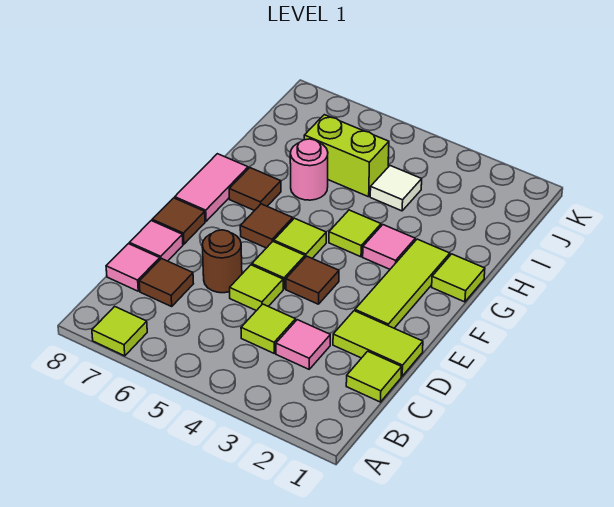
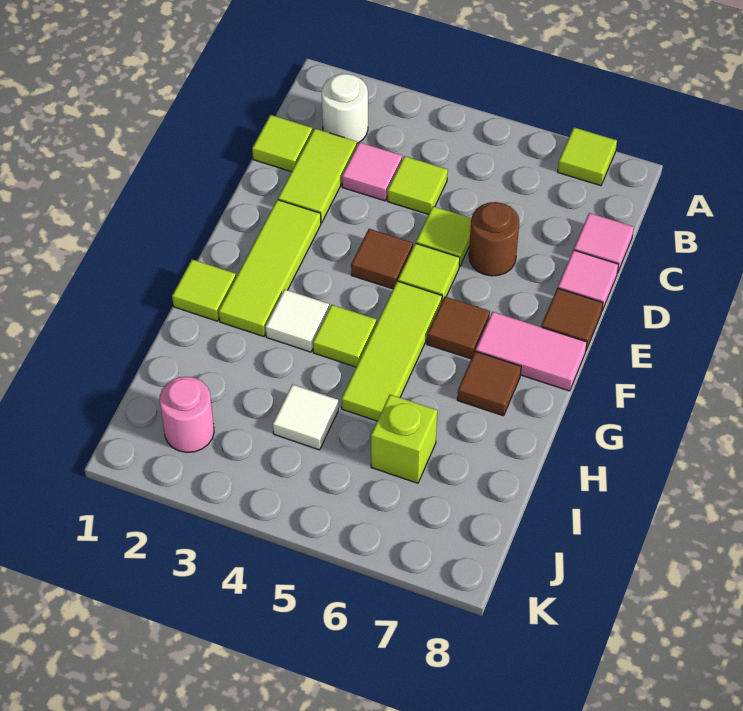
none -> white 1x1 round brick [322,74,368,143]
brown 1x1 tile [139,258,194,306] -> none
lime 1x2 tile [333,311,423,376] -> lime 1x2 tile turned to [278,129,357,223]
lime 1x1 tile [274,218,326,258] -> lime 1x3 tile [341,281,442,421]
pink 1x2 tile [175,154,248,221] -> pink 1x2 tile turned to [476,312,587,391]
pink 1x1 tile [363,225,415,269] -> white 1x1 tile [266,289,329,352]
pink 1x1 round brick [290,139,328,200] -> pink 1x1 round brick moved to [160,377,214,452]
lime 1x2 brick [304,115,389,197] -> lime 1x1 brick [371,395,437,483]

